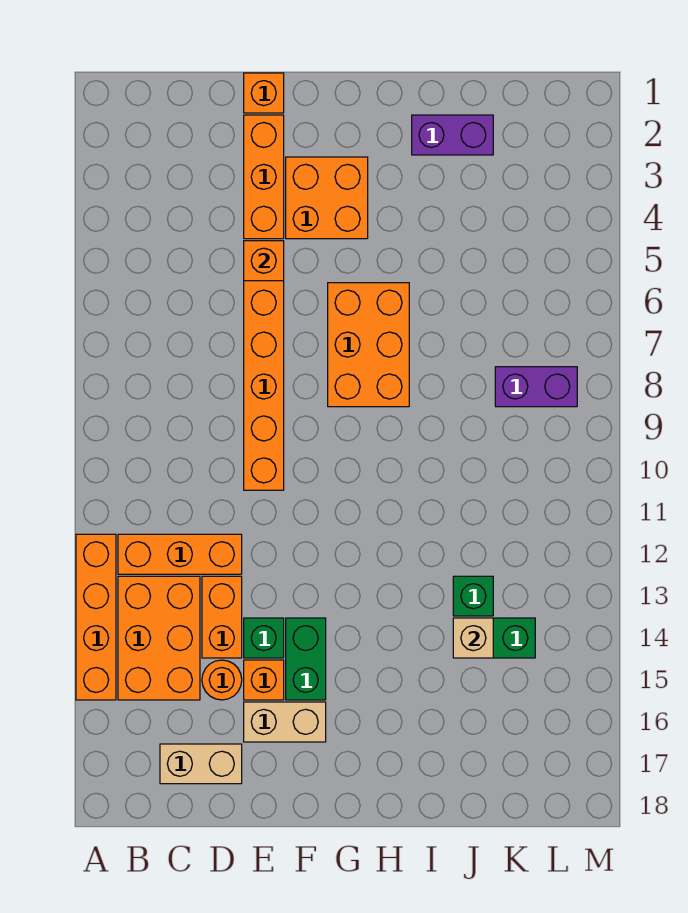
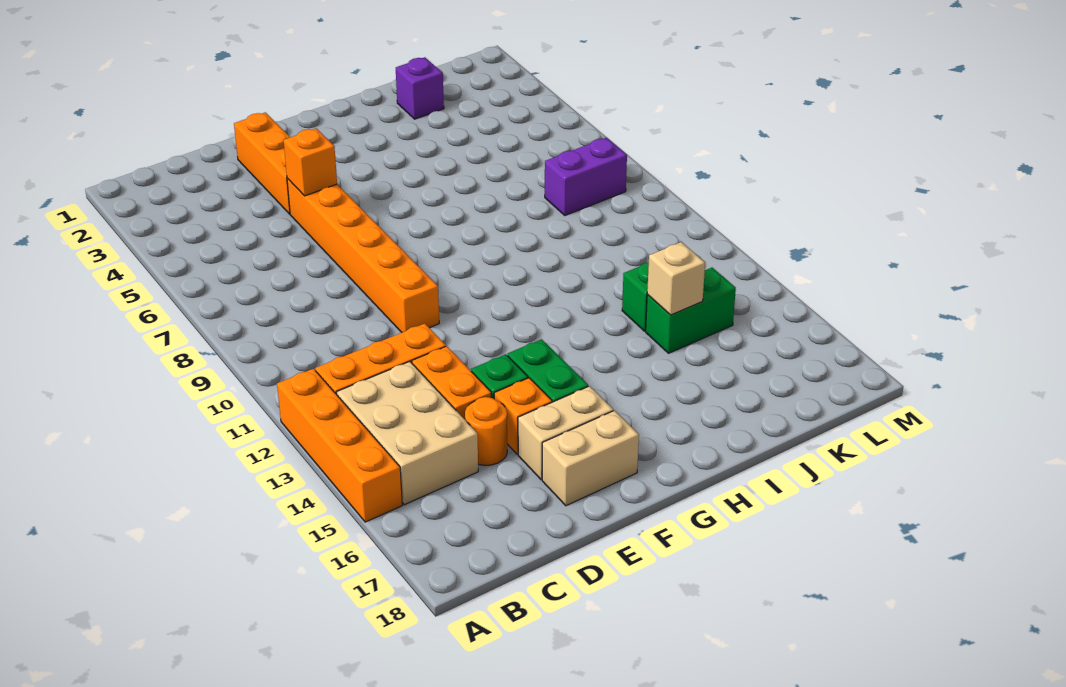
orange 2x3 brick [118,576,200,700] -> tan 2x3 brick [337,362,478,505]
tan 1x2 brick [160,744,242,784] -> tan 1x2 brick moved to [542,411,639,506]
orange 1x1 brick [244,73,284,113] -> none
orange 2x2 brick [286,157,368,239] -> none
orange 2x3 brick [328,283,409,407] -> none
purple 1x2 brick [412,115,493,155] -> purple 1x1 brick [396,57,444,119]

